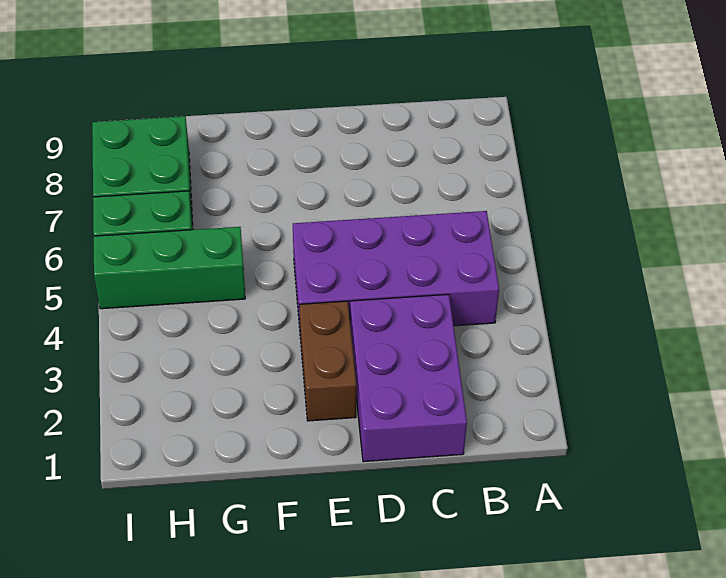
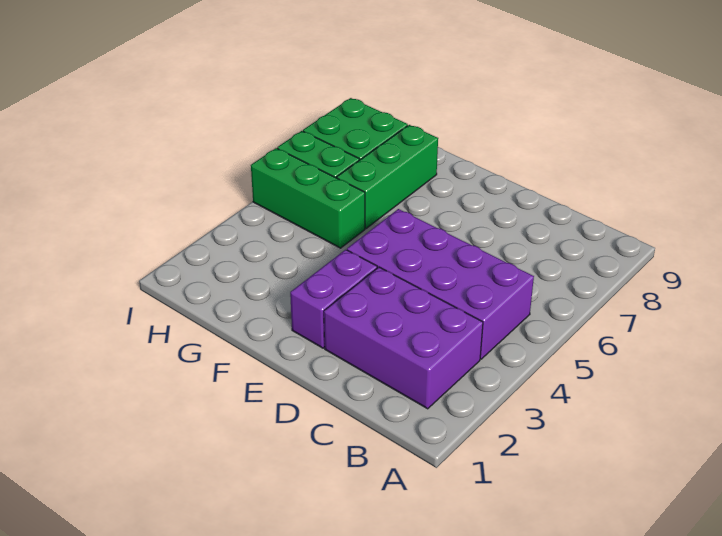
purple 2x3 brick [350,294,467,462] -> purple 2x3 brick turned to [324,267,483,409]
brown 1x2 brick [299,301,356,421] -> purple 1x2 brick [290,250,377,348]
none -> green 1x3 brick [337,125,438,229]

